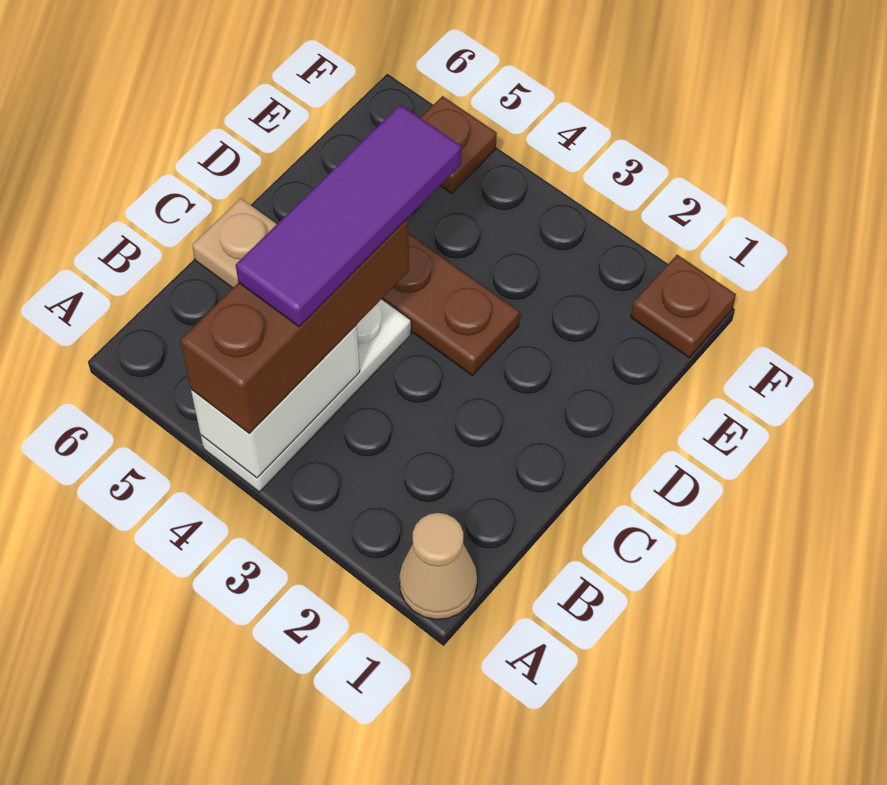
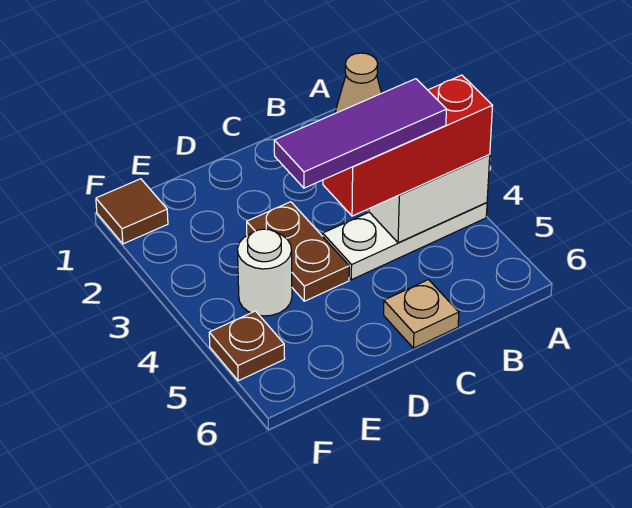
brown 1x3 brick [180,219,409,433] -> red 1x3 brick [323,75,493,216]
none -> white 1x1 round brick [238,229,292,316]
brown 1x1 plate [631,255,736,358] -> brown 1x1 tile [96,179,168,244]

